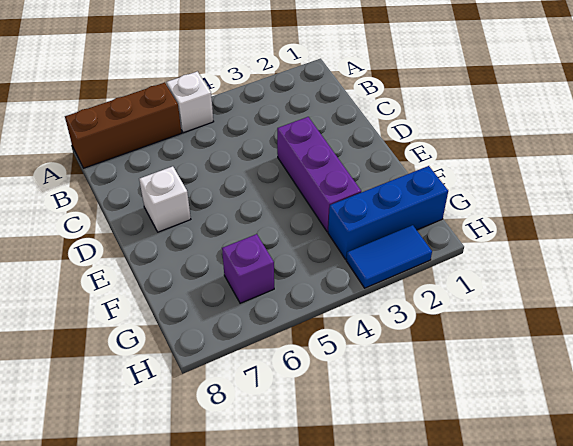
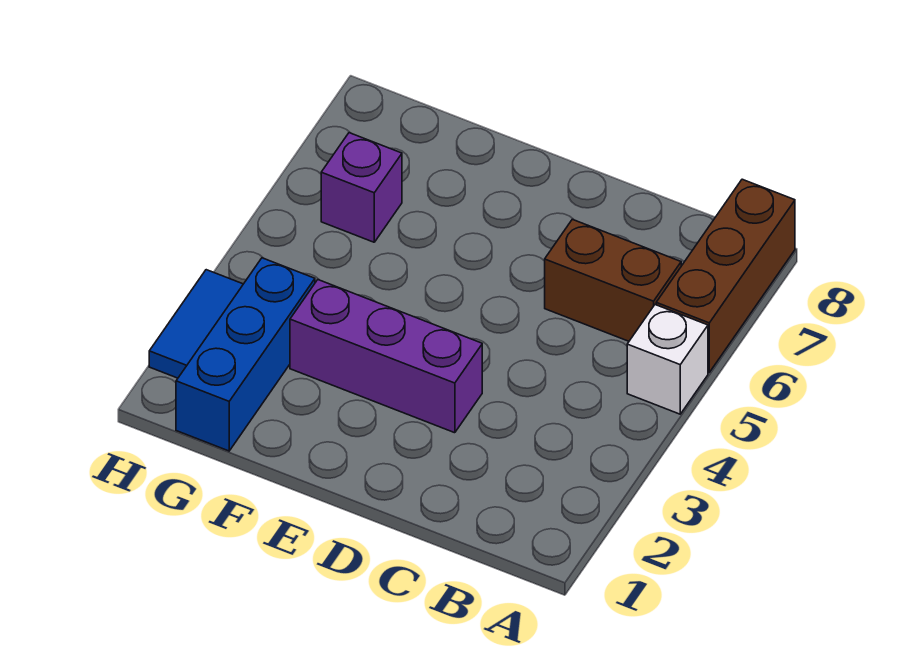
none -> brown 1x2 brick [545,219,681,341]
white 1x1 brick [139,166,191,232] -> none

